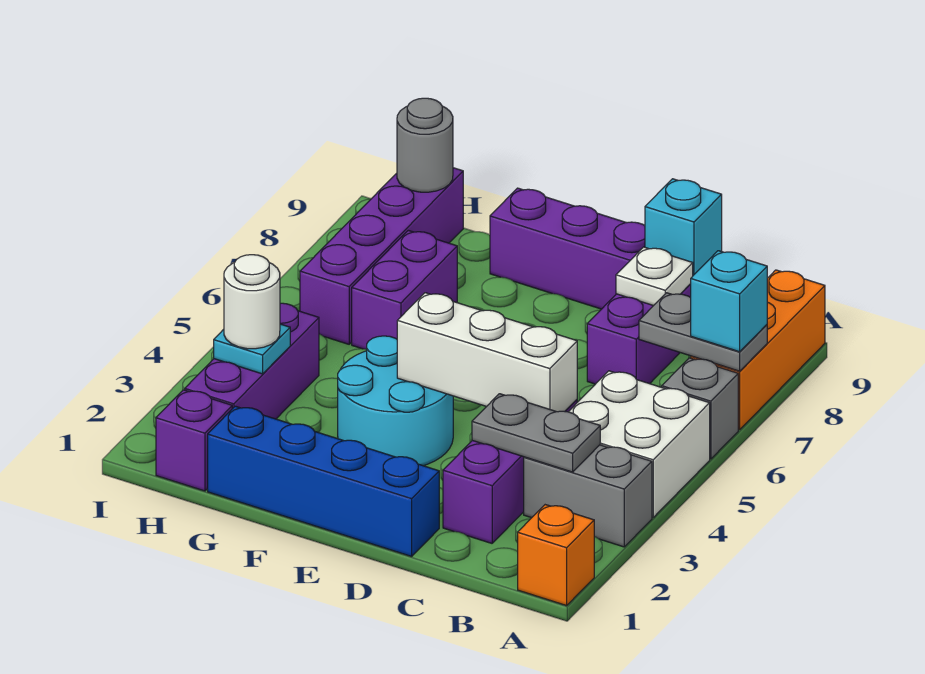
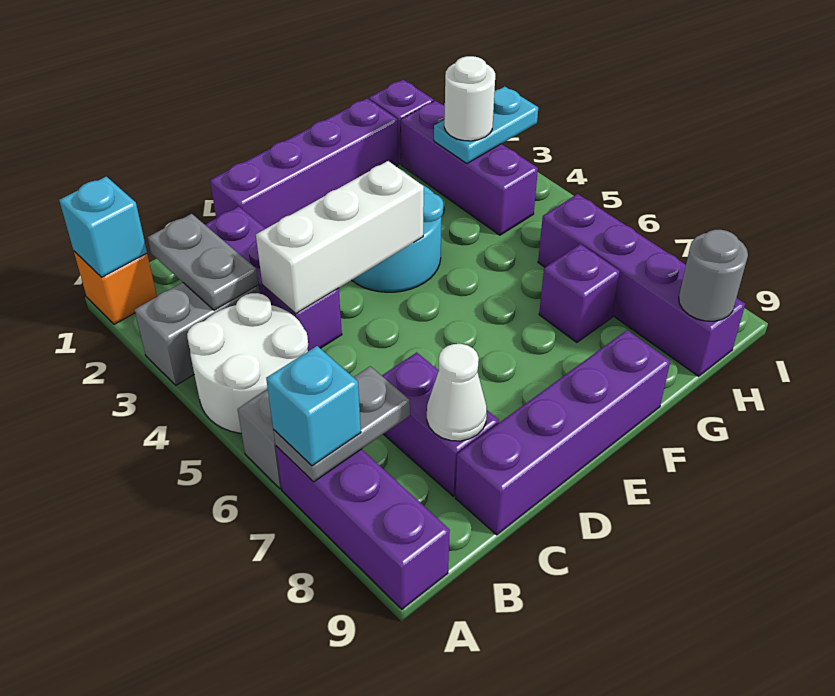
white 2x2 brick [569,371,710,518] -> white 2x2 round brick [187,293,308,433]
orange 1x3 brick [691,270,825,430] -> purple 1x3 brick [276,446,450,609]
grey 1x2 plate [472,394,600,472] -> grey 1x2 plate turned to [148,214,258,310]
white 1x1 plate [616,247,693,306] -> white 1x1 cone [427,344,487,441]
cyan 1x1 brick [645,179,722,275] -> cyan 1x1 brick moved to [59,177,147,277]
blue 1x4 brick [208,406,439,556] -> purple 1x4 brick [210,99,398,228]
purple 1x2 brick [352,230,457,349] -> purple 1x1 brick [539,244,620,342]
cyan 1x1 plate [214,324,290,374] -> cyan 1x2 plate [434,87,538,163]

